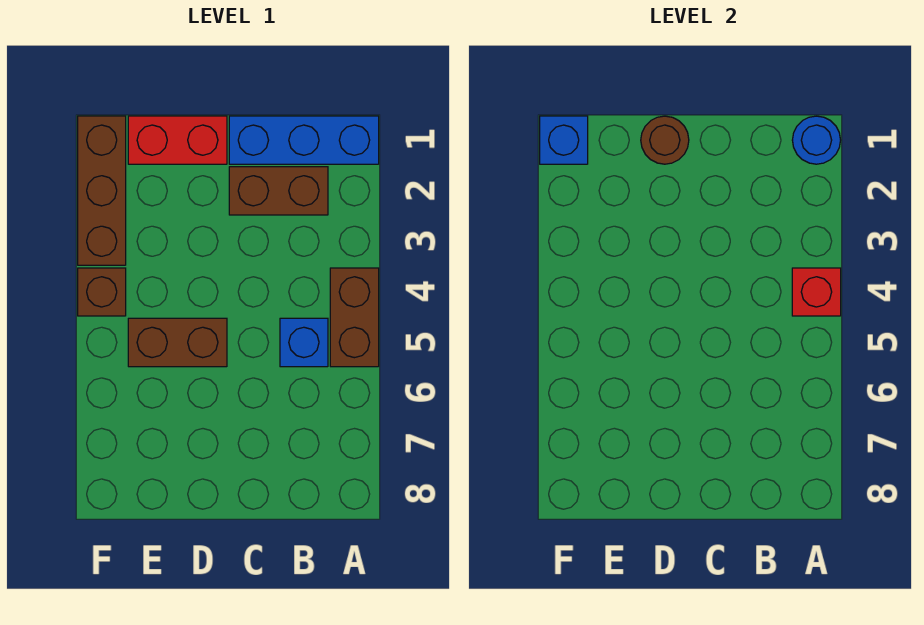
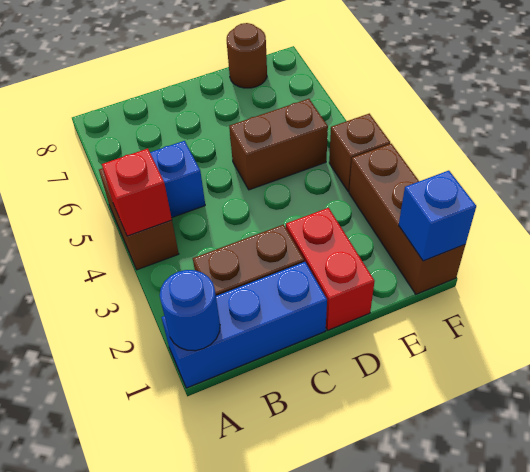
red 1x2 brick [128,116,227,164] -> red 1x2 brick turned to [286,208,375,330]
brown 1x1 round brick [641,116,689,164] -> brown 1x1 round brick moved to [227,23,267,88]

